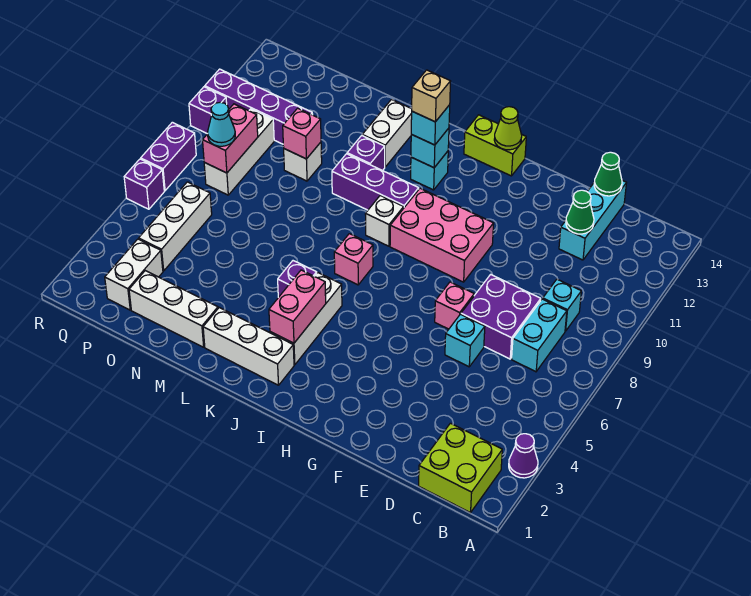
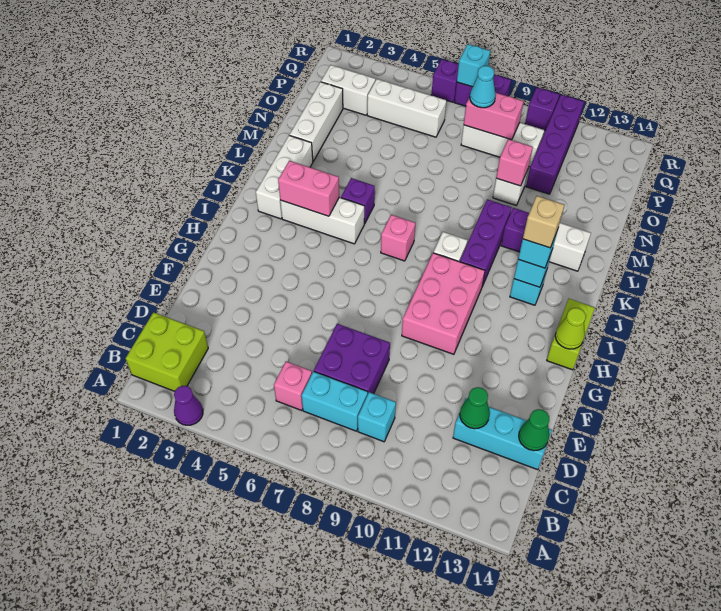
cyan 1x1 brick [445,314,485,367] -> cyan 1x1 brick moved to [457,44,490,87]
pink 1x1 brick [435,282,474,329] -> pink 1x1 brick moved to [274,362,312,410]

